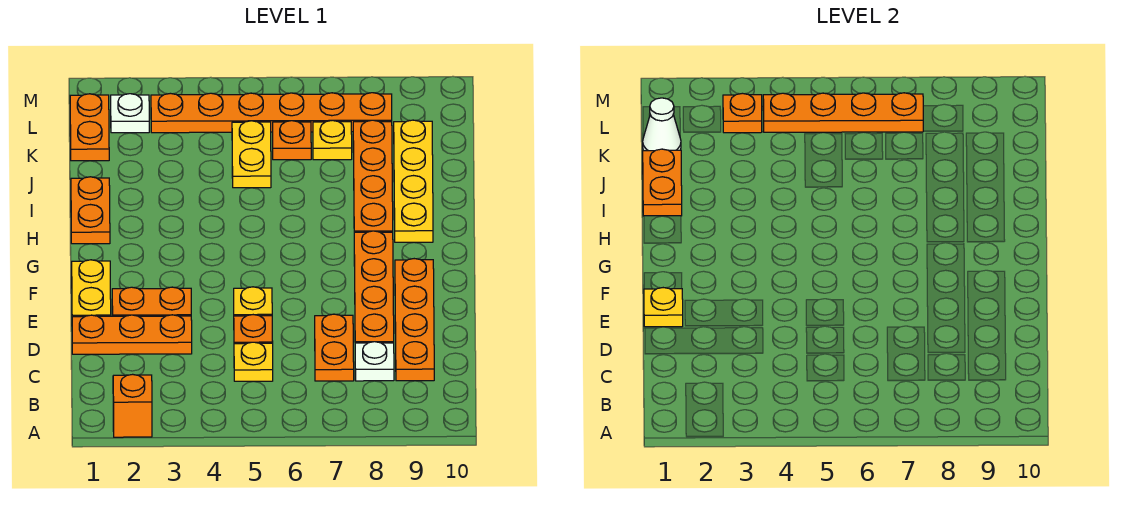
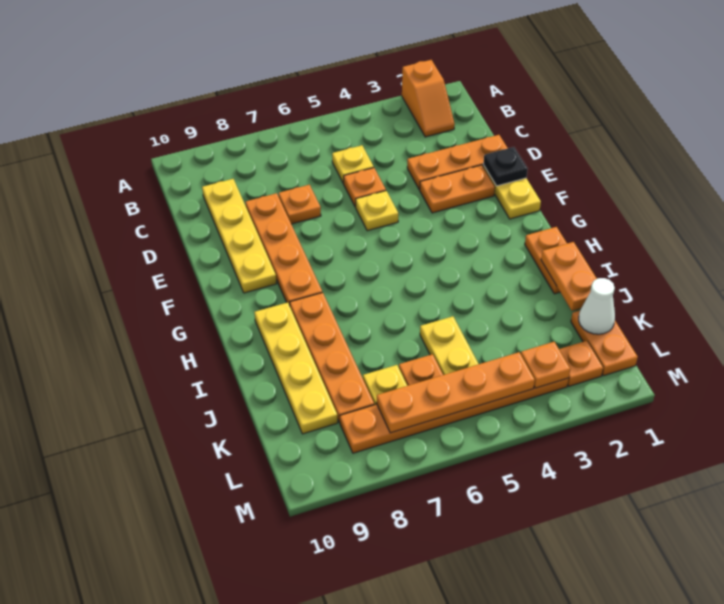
orange 1x2 plate [315,314,354,381] -> orange 1x1 plate [279,185,321,224]
white 1x1 plate [355,342,394,381] -> none
orange 1x4 plate [395,259,434,381] -> yellow 1x4 plate [202,179,277,293]
yellow 1x1 plate [644,288,683,327] -> black 1x1 plate [483,147,528,186]
white 1x1 plate [111,94,149,133] -> orange 1x1 plate [559,341,603,386]

